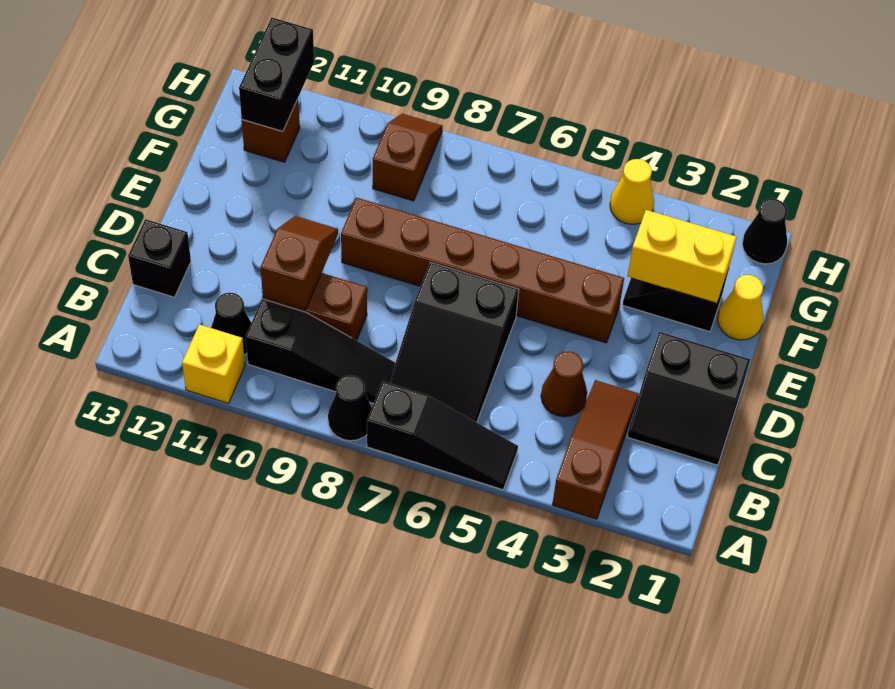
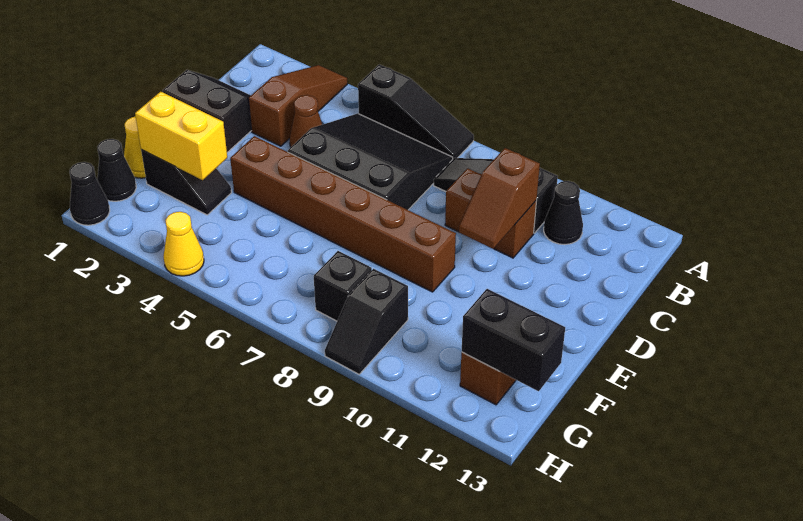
brown 1x3 slope [552,380,639,519] -> brown 1x3 slope turned to [248,65,347,146]
black 1x3 slope [367,382,518,490] -> black 1x3 slope turned to [358,64,474,159]
black 1x1 cone [328,375,372,441] -> black 1x1 cone moved to [97,139,136,201]
yellow 1x1 brick [182,324,245,403] -> none
black 2x3 slope [389,262,519,422] -> black 3x3 slope [288,113,453,210]
black 1x1 brick [128,219,191,297] -> black 1x1 brick moved to [314,251,372,321]
brown 1x2 slope [373,114,443,201] -> black 1x2 slope [325,269,408,374]
black 1x2 brick [239,18,314,132] -> black 1x2 brick turned to [462,289,565,391]

